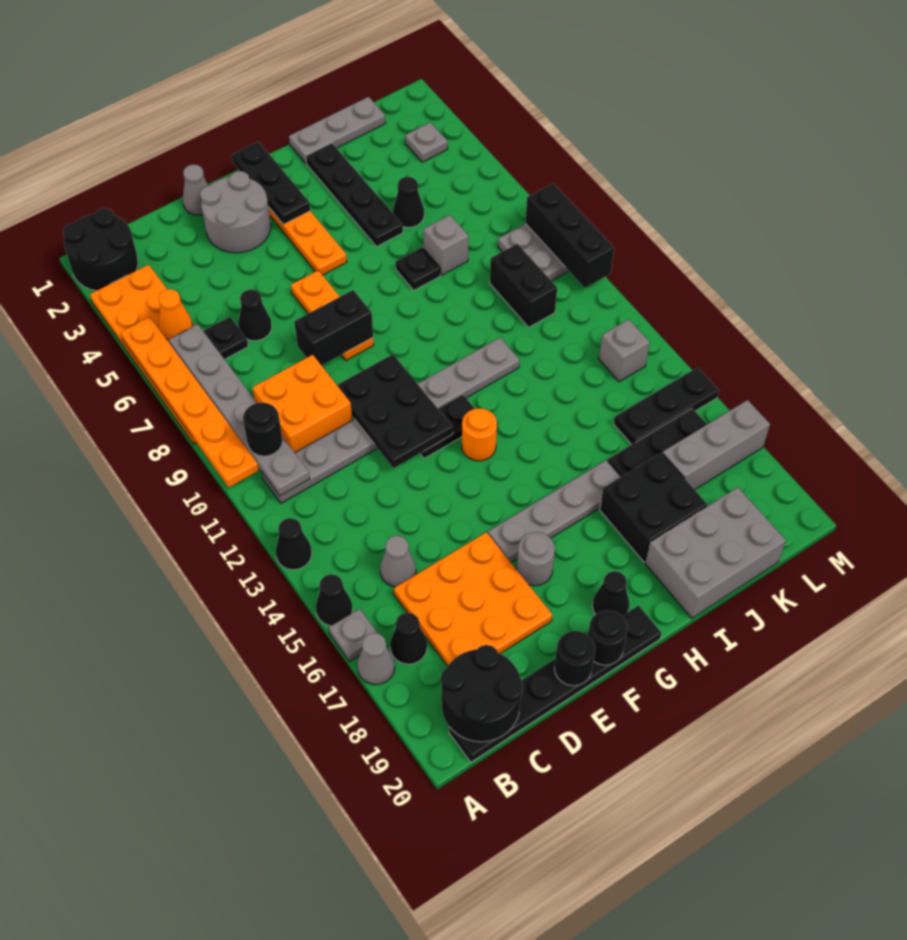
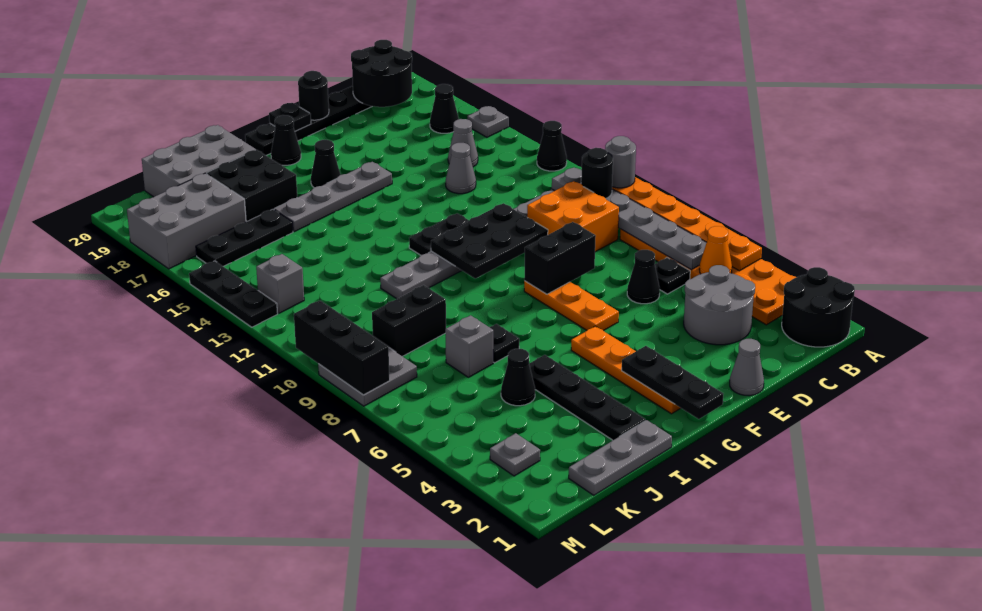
black 1x1 cone [316,574,353,626] -> black 1x1 cone moved to [311,140,341,187]
grey 1x1 cone [357,633,395,685] -> grey 1x1 cone moved to [446,143,476,194]
orange 3x3 plate [394,532,552,666] -> none
grey 2x2 round brick [200,171,271,253] -> grey 2x2 round brick moved to [684,265,755,345]
black 2x3 plate [337,354,453,468] -> black 2x3 plate turned to [431,203,548,278]
grey 1x1 round brick [517,532,555,586] -> grey 1x1 round brick moved to [605,136,636,188]
black 1x1 round brick [588,610,628,665] -> black 1x1 plate [269,103,311,131]
orange 1x1 round brick [462,408,497,461] -> none
black 1x2 brick [490,244,557,327] -> black 1x2 brick turned to [372,285,446,356]
black 1x3 plate [614,367,719,445] -> black 1x3 plate turned to [189,261,278,327]
grey 1x3 brick [662,400,770,490] -> grey 2x3 brick [127,173,246,269]

